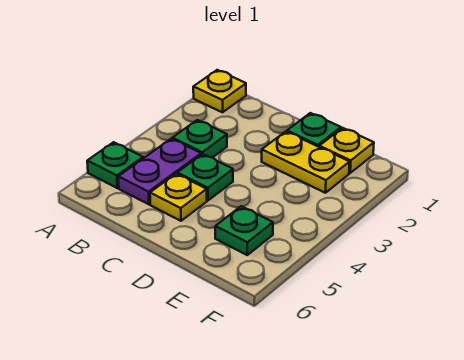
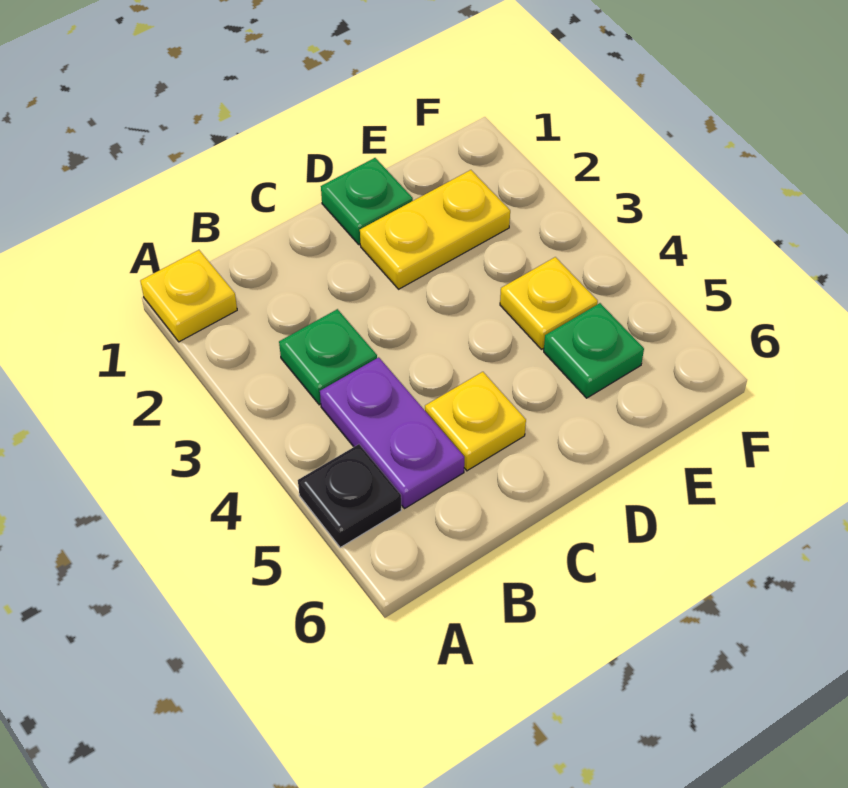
green 1x1 plate [87,142,143,188] -> black 1x1 plate [298,444,401,547]
green 1x1 plate [177,154,233,200] -> none
yellow 1x1 plate [319,128,374,173] -> yellow 1x1 plate moved to [500,257,598,349]

